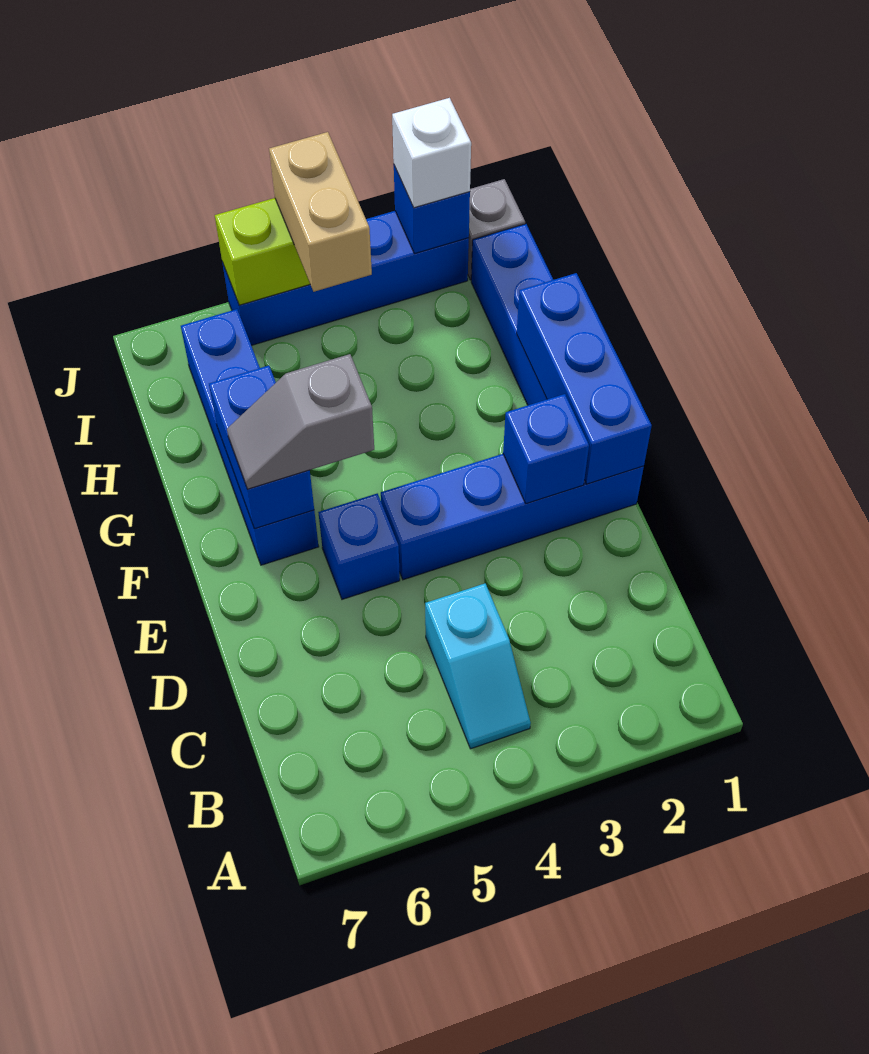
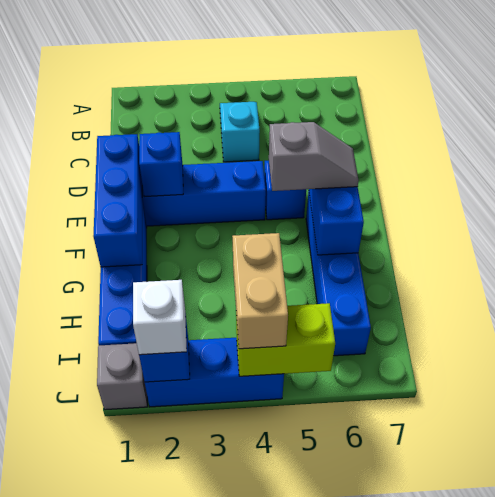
blue 1x4 brick [222,211,469,345] -> blue 1x3 brick [145,338,284,407]

